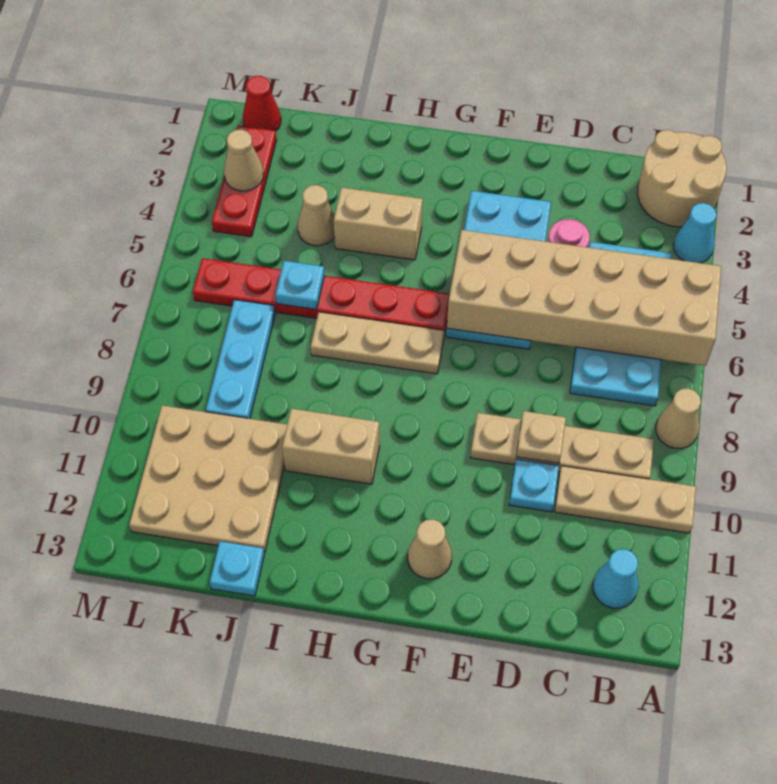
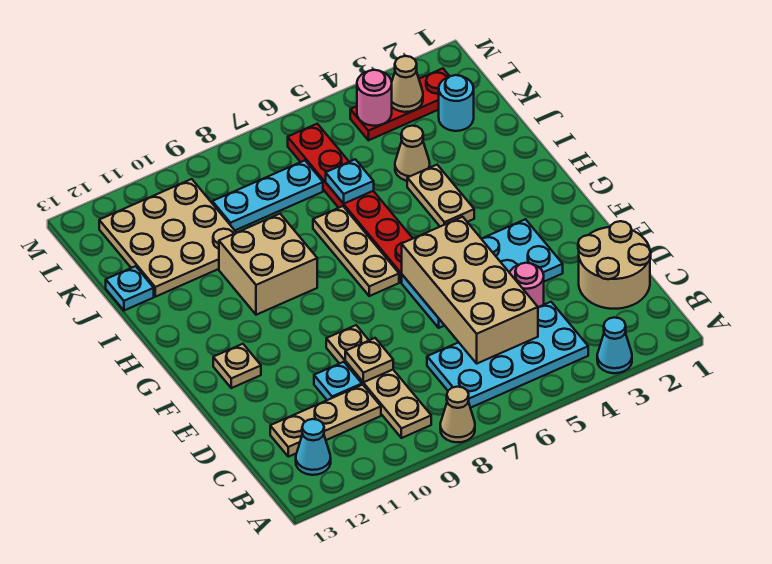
tan 2x2 round brick [637,130,727,227] -> tan 2x2 round brick moved to [578,221,651,309]
tan 2x6 brick [447,230,721,366] -> tan 2x4 brick [402,217,538,363]
tan 1x3 plate [555,466,696,533] -> tan 1x3 plate turned to [270,385,381,457]
tan 1x1 cone [408,519,452,579] -> tan 1x1 plate [213,344,261,388]
tan 1x2 brick [334,187,423,260] -> tan 1x2 plate [407,165,474,226]
tan 1x2 brick [282,408,379,484] -> tan 2x2 brick [219,214,317,315]
none -> cyan 1x1 round brick [439,75,474,131]
red 1x1 cone [243,76,281,131] -> none
none -> pink 1x1 round brick [357,70,392,126]

